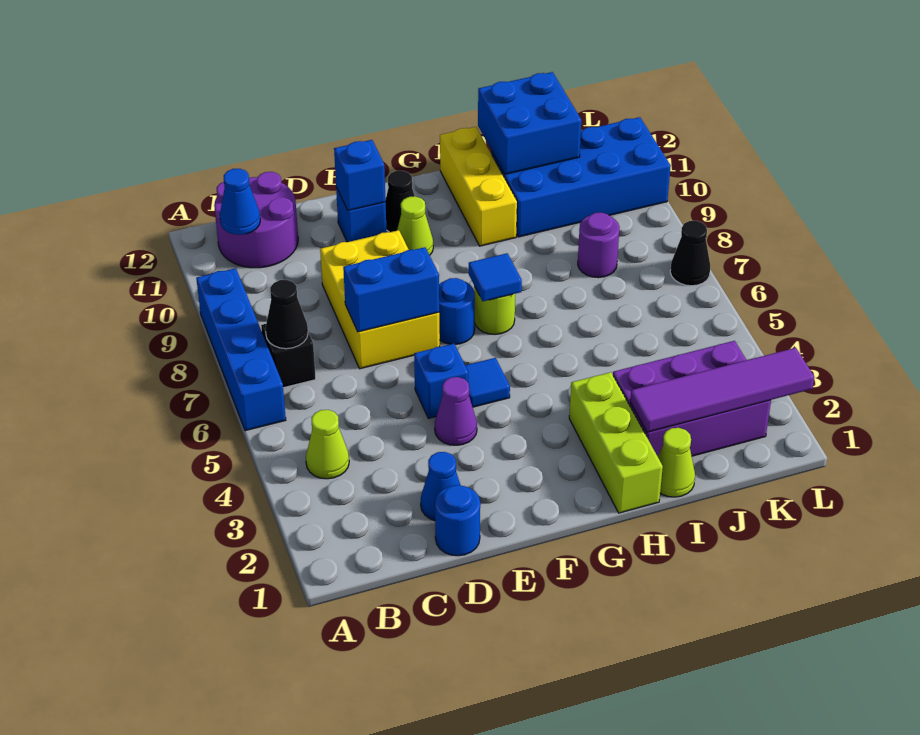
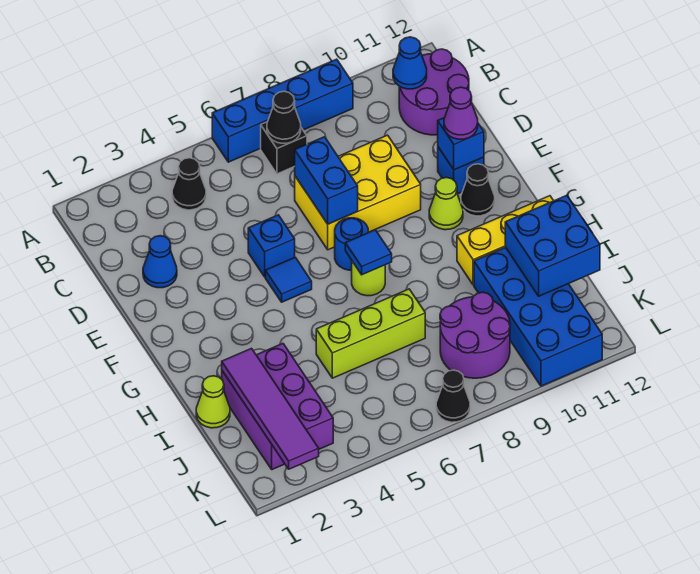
lime 1x1 cone [306,410,349,479] -> black 1x1 cone [172,158,206,210]
blue 1x1 round brick [435,485,480,556] -> none
purple 1x1 cone [435,377,477,445] -> purple 1x1 cone moved to [444,87,478,139]
lime 1x3 brick [569,372,663,513] -> lime 1x3 brick moved to [316,289,425,378]
purple 1x1 round brick [578,213,620,278] -> purple 2x2 round brick [440,292,510,378]

